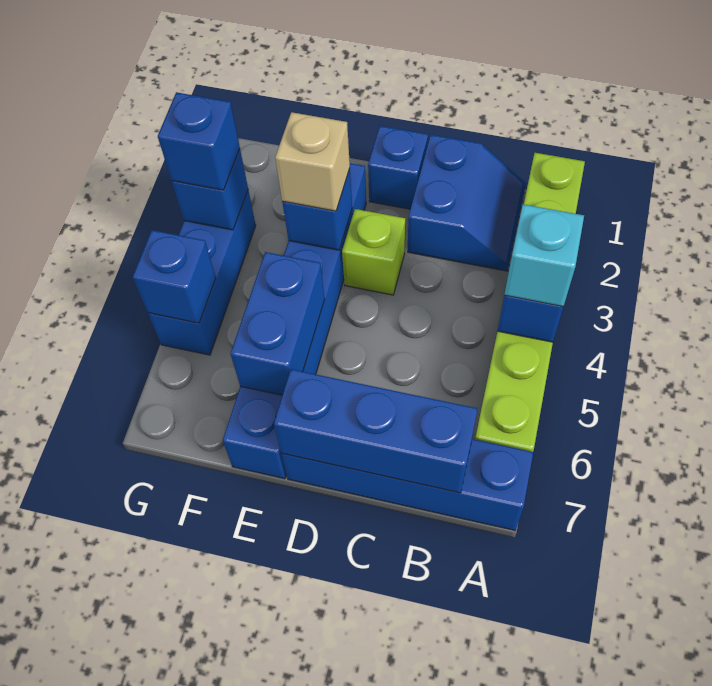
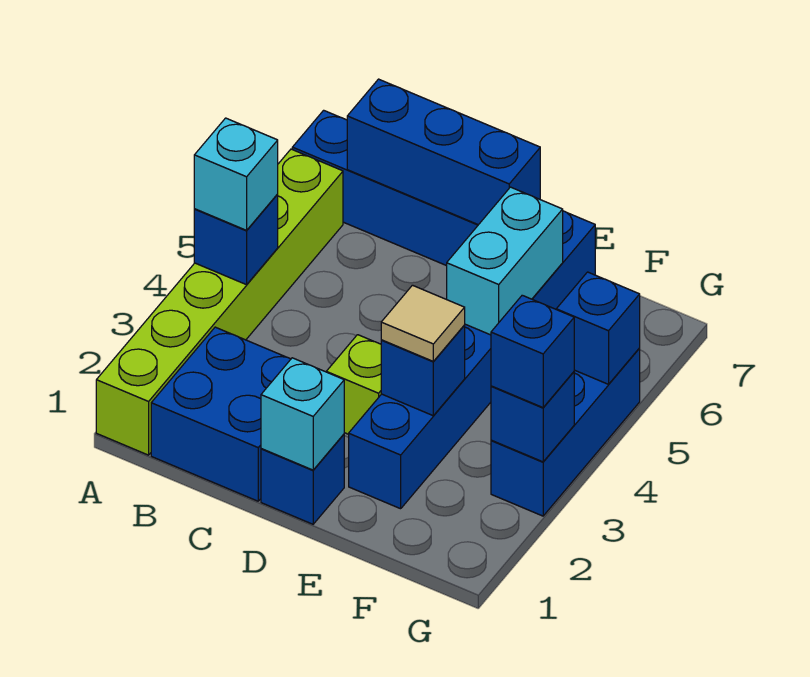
blue 2x2 slope [408,135,526,271] -> blue 2x2 brick [151,327,291,501]
none -> cyan 1x1 brick [261,358,344,470]
tan 1x1 brick [275,112,350,211] -> tan 1x1 tile [381,285,465,361]
blue 1x2 brick [230,252,325,395] -> cyan 1x2 brick [447,187,563,335]

